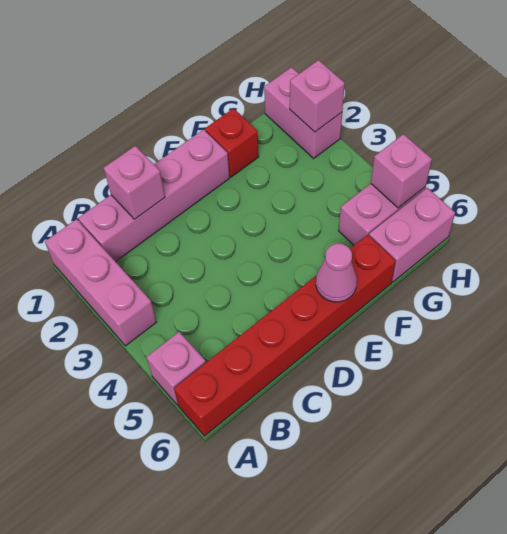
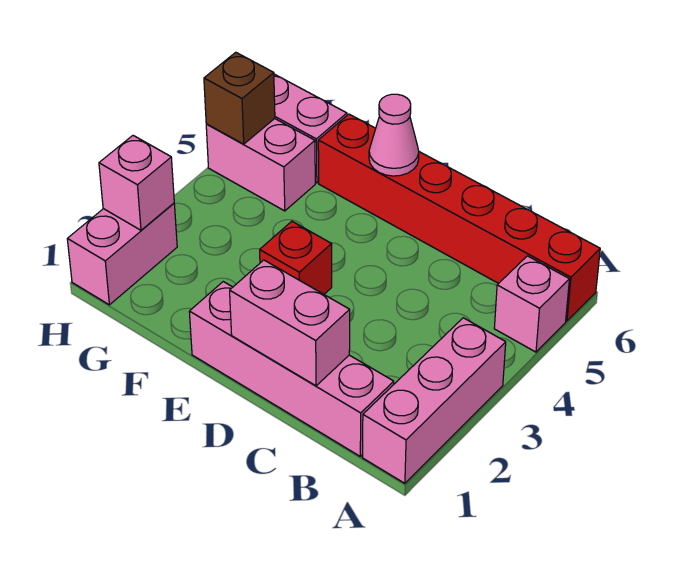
pink 1x1 brick [104,146,165,219] -> pink 1x2 brick [230,260,350,386]
red 1x1 brick [205,108,259,177] -> red 1x1 brick moved to [260,221,332,294]
pink 1x1 brick [371,134,432,208] -> brown 1x1 brick [204,52,275,144]

